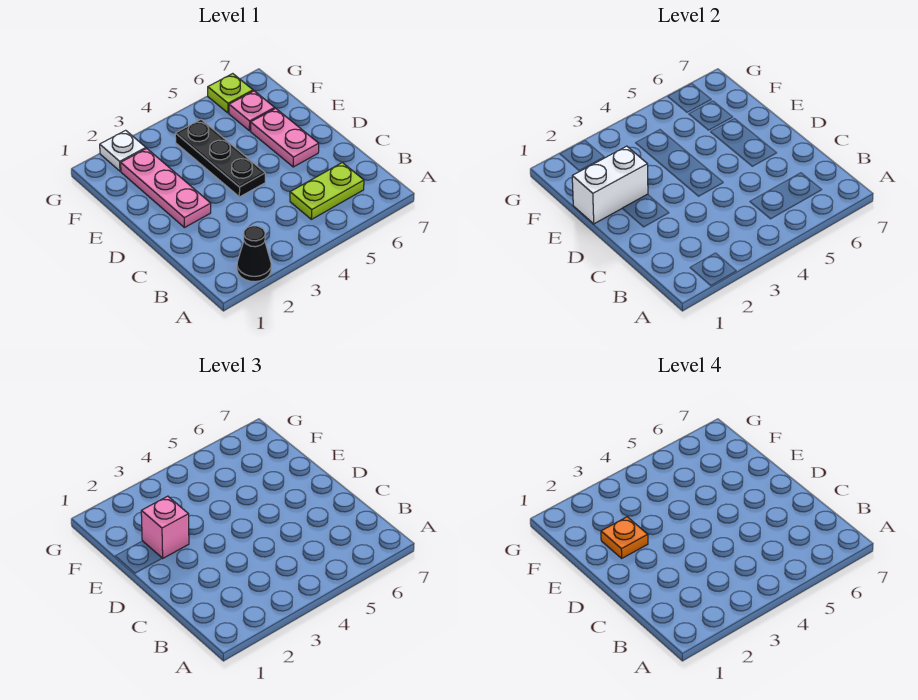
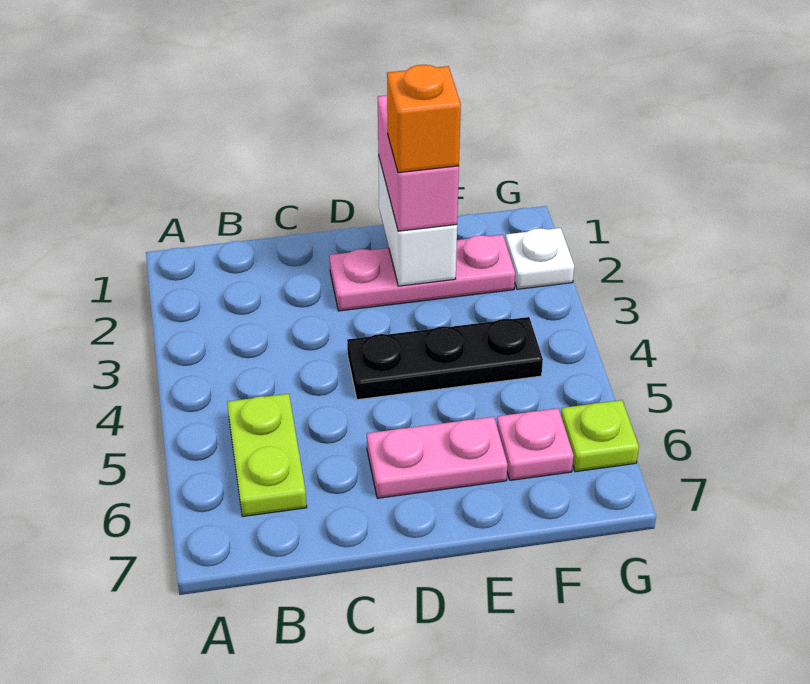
black 1x1 cone [237,226,271,282] -> none
pink 1x1 brick [141,496,189,558] -> pink 1x2 brick [378,95,459,231]
orange 1x1 plate [601,517,648,558] -> orange 1x1 brick [387,65,461,173]

